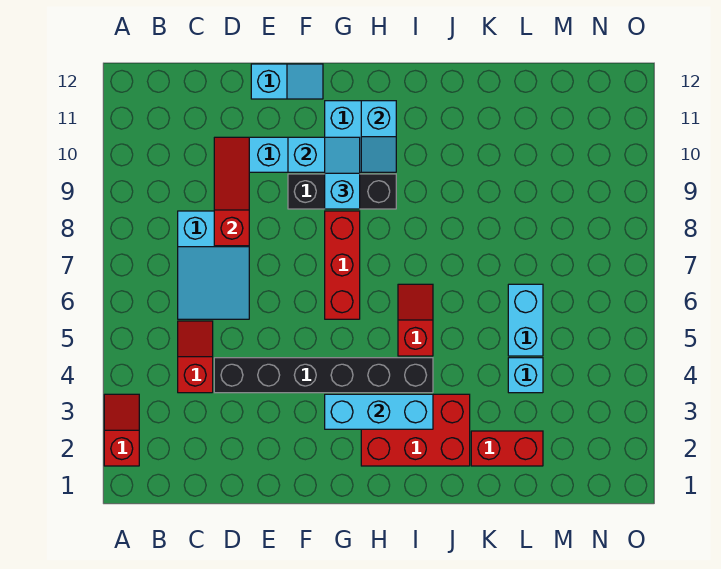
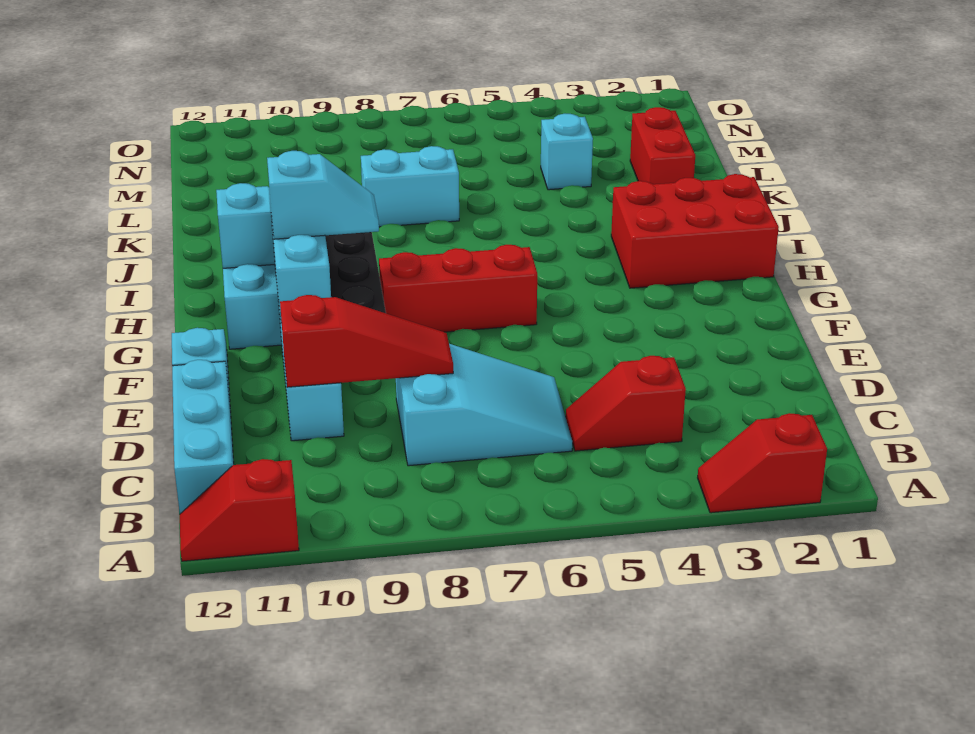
black 1x6 brick [214,358,433,393] -> none
red 1x3 slope [214,137,249,246] -> red 1x3 slope turned to [280,295,453,388]
cyan 1x3 brick [325,394,433,429] -> cyan 1x3 brick moved to [172,360,234,514]
cyan 1x2 slope [325,137,360,209] -> cyan 1x2 slope turned to [267,151,379,239]
red 2x3 brick [361,394,470,466] -> red 2x3 brick turned to [611,174,779,288]
red 1x2 slope [398,284,433,356] -> red 1x2 slope moved to [180,459,299,561]
cyan 1x2 brick [508,284,543,356] -> cyan 1x2 brick moved to [361,146,459,227]

